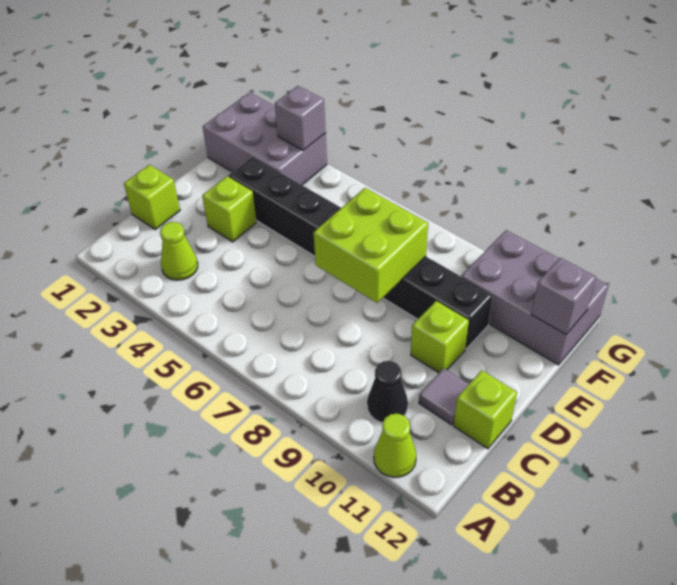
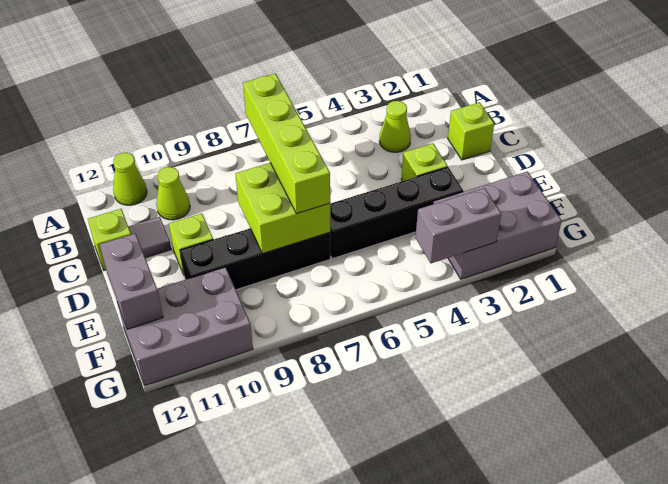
none -> lime 1x4 brick [243,74,330,213]
black 1x1 cone [367,361,408,423] -> lime 1x1 cone [156,167,190,220]
grey 1x1 brick [531,258,596,334] -> grey 1x2 brick [100,233,163,329]
grey 1x1 brick [275,86,326,150] -> grey 1x2 brick [416,188,501,263]

